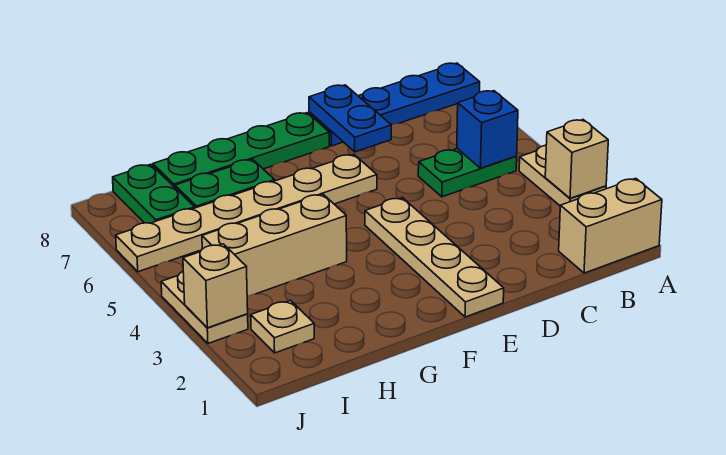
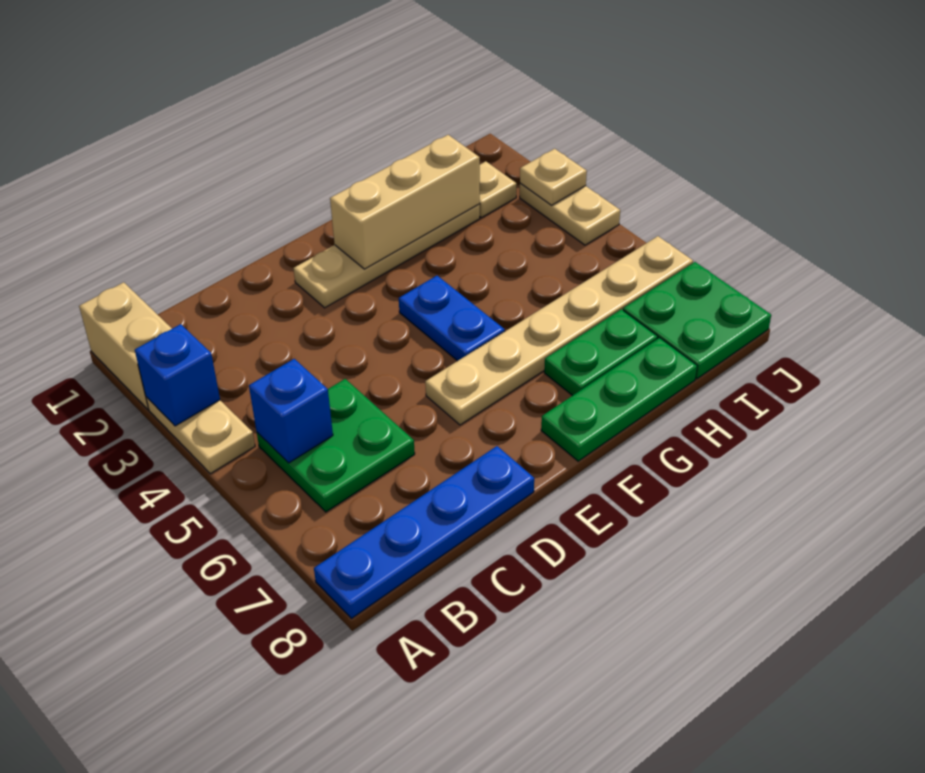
tan 1x2 brick [559,178,662,273] -> tan 1x2 brick turned to [79,282,172,409]
tan 1x1 brick [545,120,608,198] -> blue 1x1 brick [135,324,220,426]
green 1x2 plate [418,149,517,197] -> green 2x2 plate [257,379,415,512]
blue 1x2 plate [309,85,391,152] -> blue 1x2 plate moved to [399,276,505,361]
tan 1x4 plate [365,198,504,317] -> tan 1x4 plate turned to [294,204,480,308]
green 1x4 plate [153,113,329,187] -> green 1x3 plate [541,338,697,461]
tan 1x3 brick [202,194,347,297] -> tan 1x3 brick moved to [330,135,480,269]
green 1x2 plate [113,164,195,223] -> green 2x2 plate [623,262,771,379]
tan 1x1 brick [183,244,248,328] -> tan 1x1 plate [520,149,587,205]

